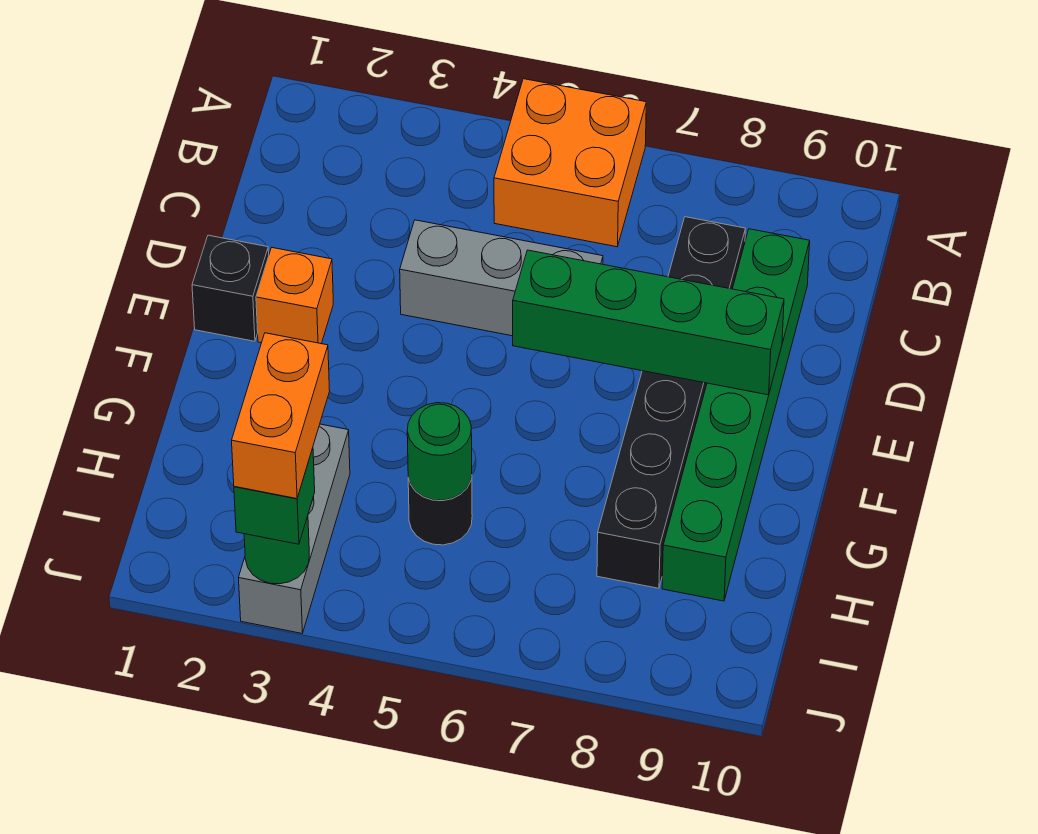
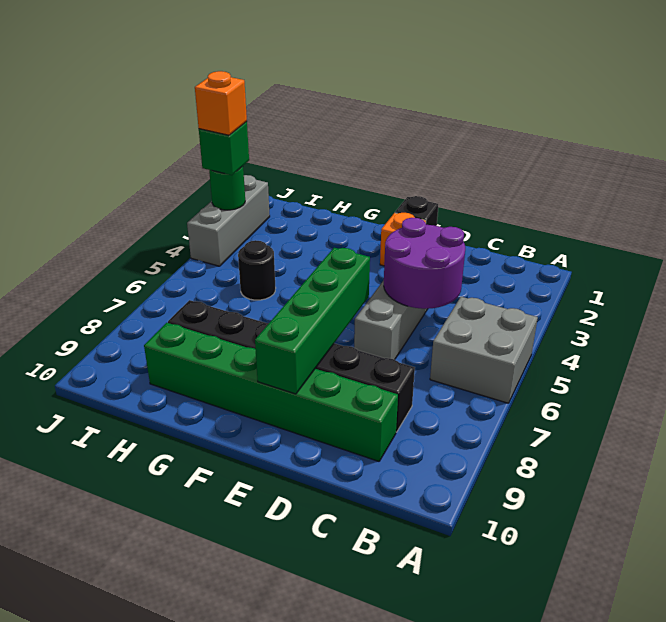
orange 2x2 brick [494,79,646,247] -> grey 2x2 brick [430,297,538,403]
none -> purple 2x2 round brick [384,218,465,309]
grey 1x3 brick [239,424,350,633] -> grey 1x3 brick turned to [187,175,270,266]
green 1x1 round brick [407,403,472,500] -> none
orange 1x2 brick [232,333,330,499] -> orange 1x1 brick [195,71,247,135]

